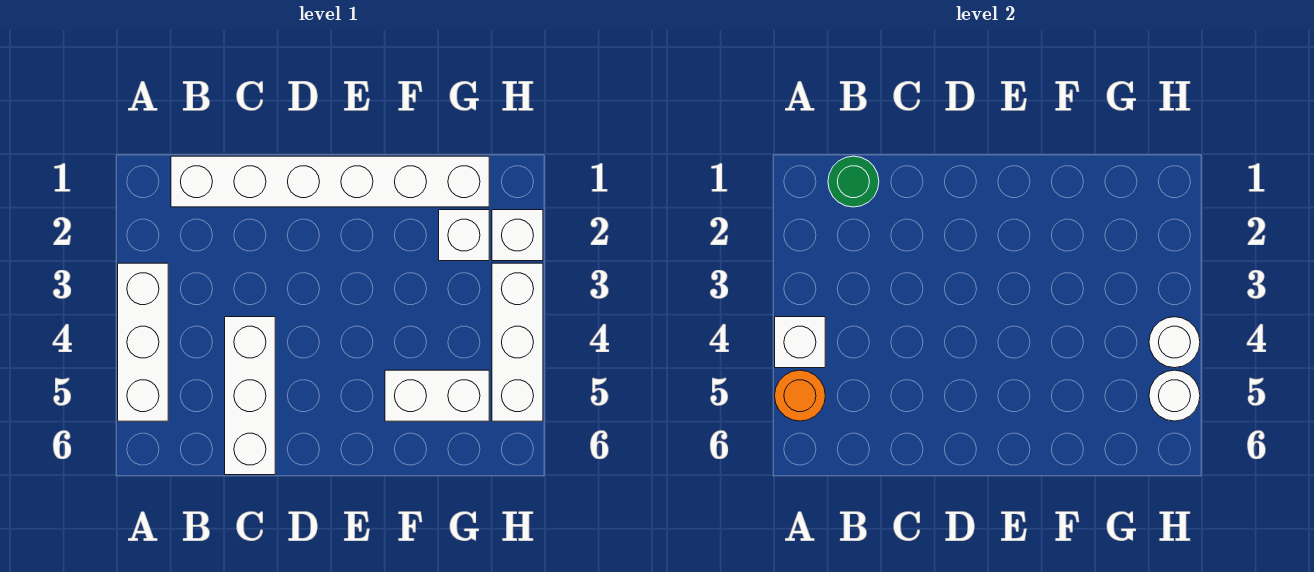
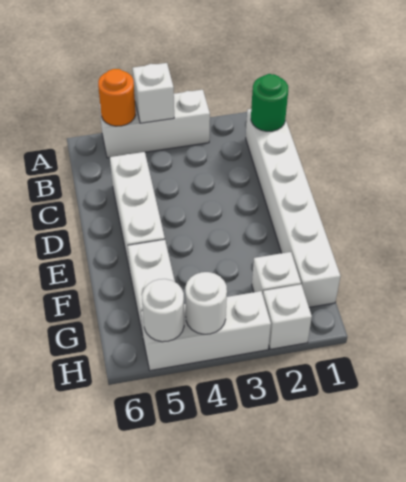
white 1x3 brick [225,317,275,475] -> white 1x3 brick turned to [110,152,165,269]

